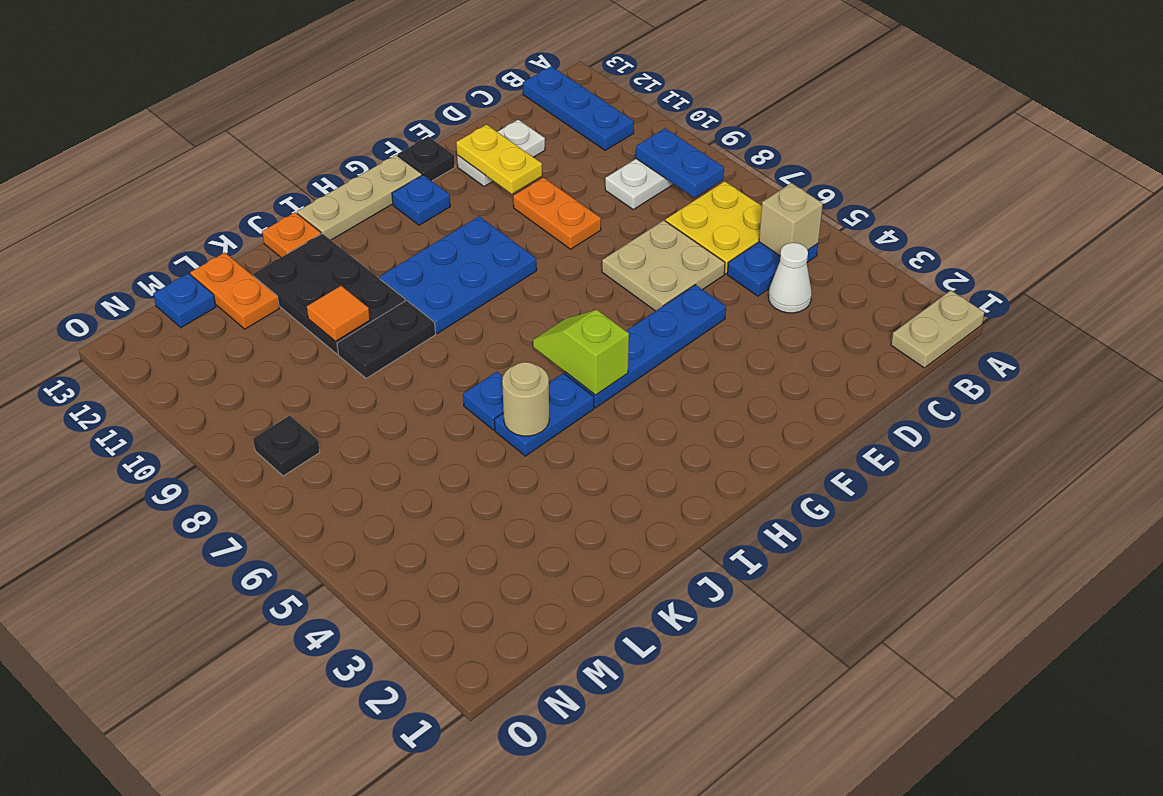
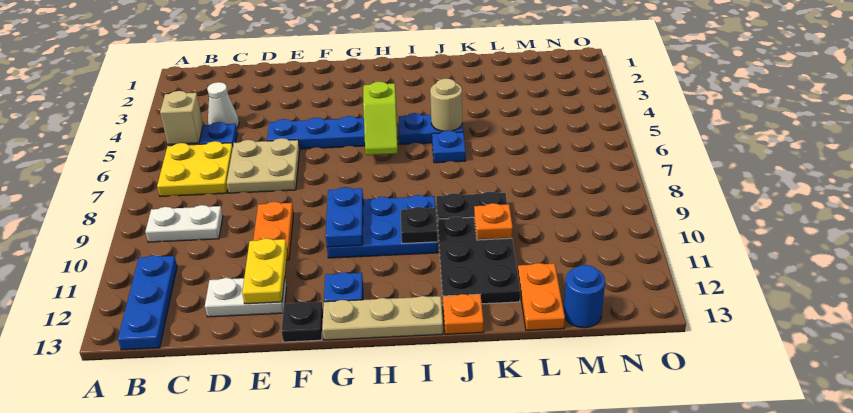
tan 1x2 plate [891,291,984,368] -> none
blue 1x2 plate [636,128,724,198] -> blue 1x2 plate moved to [325,187,363,247]
orange 1x1 tile [307,286,370,341] -> orange 1x1 plate [474,203,513,240]
blue 1x1 plate [153,273,216,328] -> blue 1x1 round brick [564,265,605,328]
black 1x1 plate [253,415,320,476] -> black 1x1 plate moved to [401,207,437,243]

